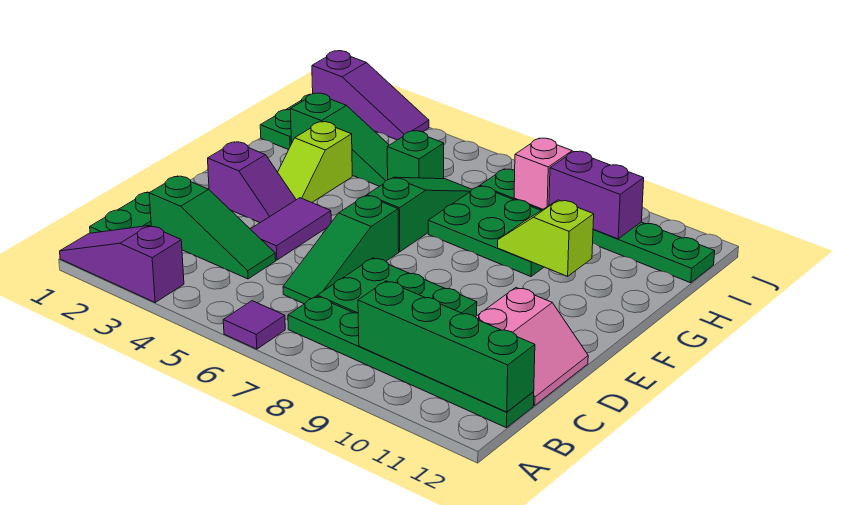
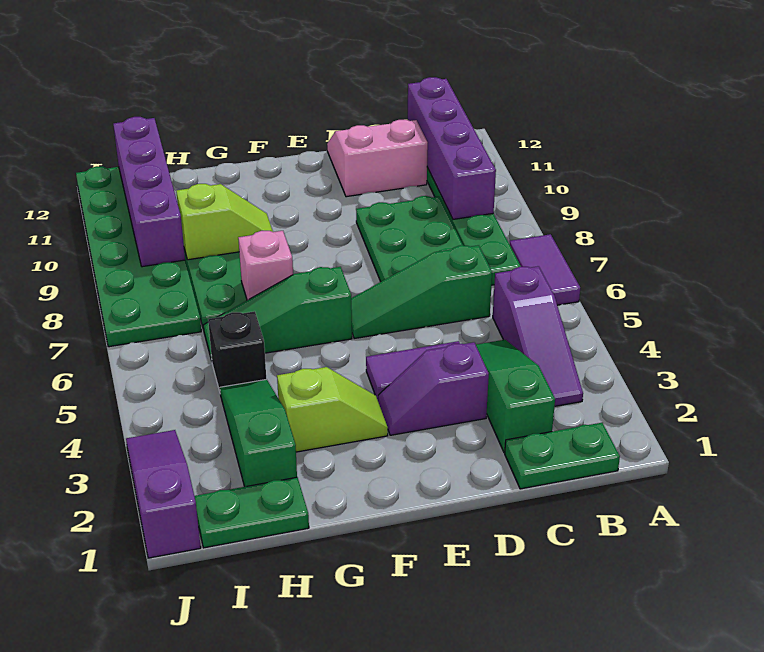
purple 1x3 slope [60,226,184,302] -> purple 1x3 slope moved to [493,266,583,406]
purple 1x1 tile [223,301,285,349] -> purple 1x2 tile [510,234,580,305]
green 1x4 brick [358,281,535,412] -> purple 1x4 brick [408,77,496,219]
green 1x3 slope [283,196,399,304] -> green 1x3 slope turned to [351,245,492,338]
purple 1x2 slope [208,142,296,223] -> purple 1x2 slope turned to [378,342,489,435]
lime 1x2 slope [498,200,594,276] -> lime 1x2 slope turned to [176,184,273,260]
green 1x1 brick [387,131,444,180] -> black 1x1 brick [208,311,266,391]
green 1x6 plate [480,169,715,283] -> green 2x6 plate [76,166,201,347]
pink 1x1 brick [514,138,572,209] -> pink 1x1 brick moved to [238,231,293,300]
purple 1x2 brick [549,151,644,239] -> purple 1x4 brick [113,117,185,267]

